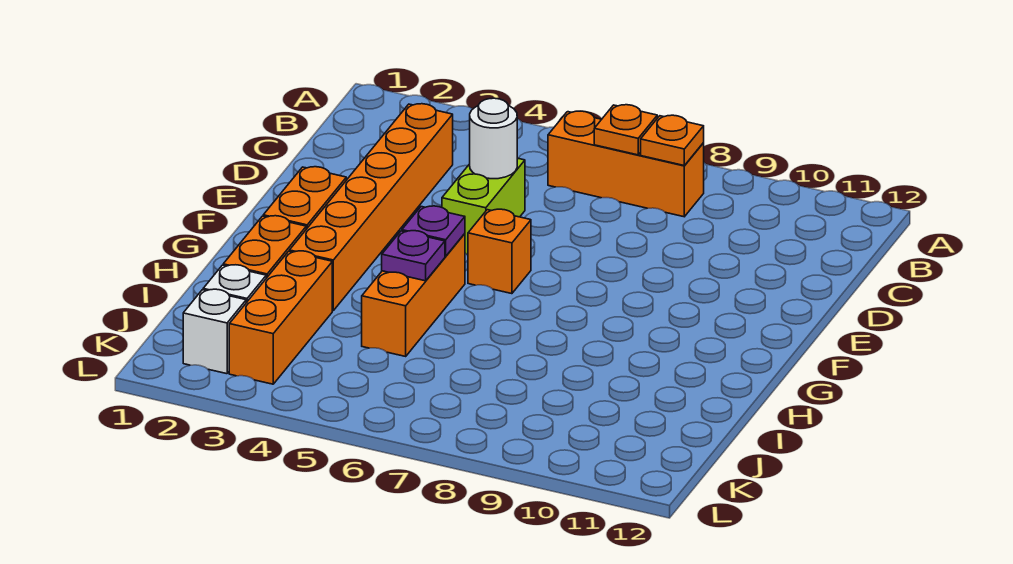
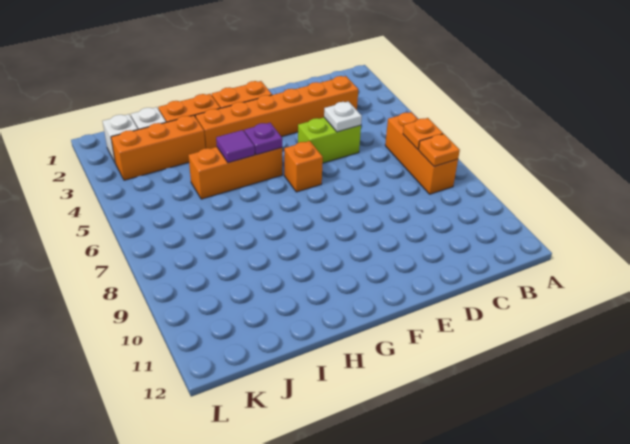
white 1x1 round brick [470,98,517,179] -> white 1x1 plate [324,101,362,132]
purple 1x1 plate [382,231,445,281] -> purple 1x1 tile [216,130,255,163]

